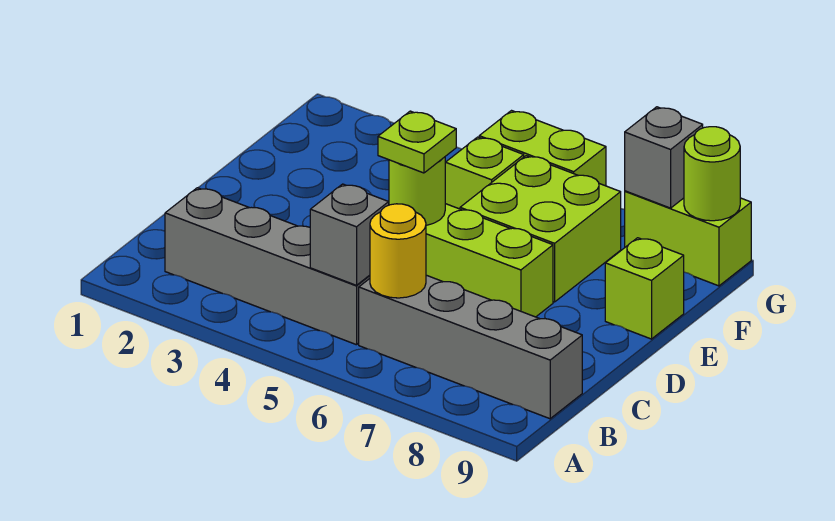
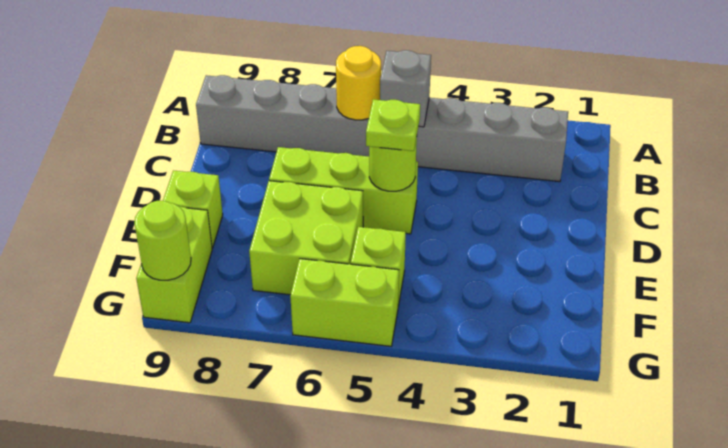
lime 1x2 brick [625,191,751,286] -> lime 1x2 brick turned to [136,207,212,323]
grey 1x1 brick [625,107,703,208] -> none

